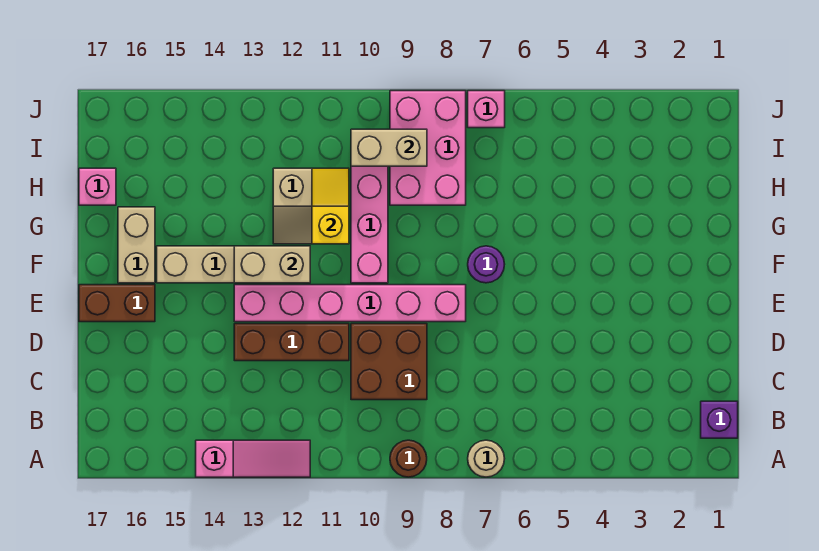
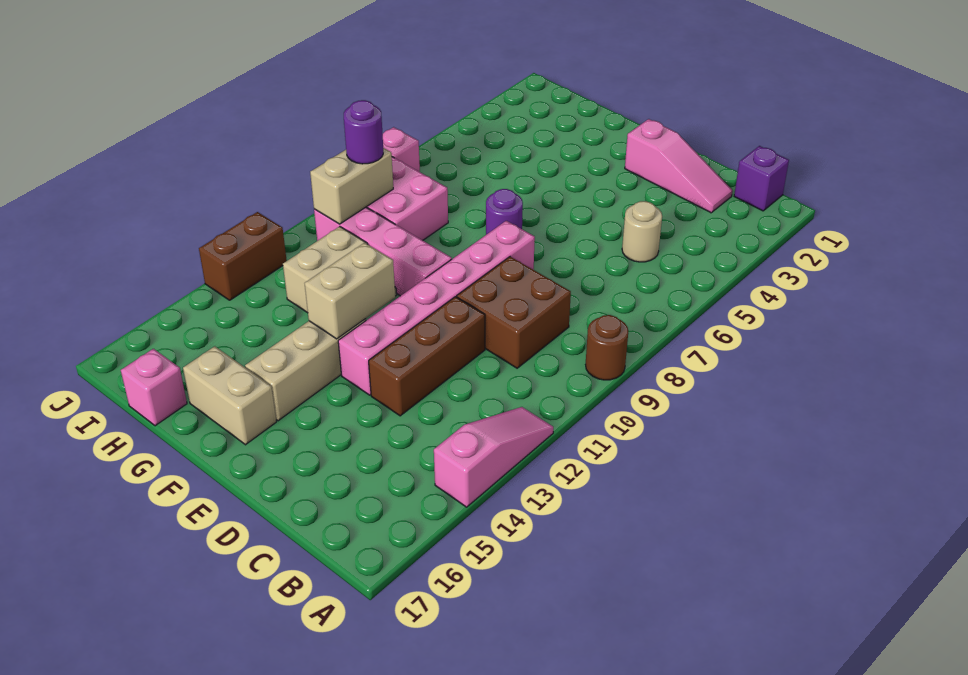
tan 1x1 round brick [468,440,505,477] -> tan 1x1 round brick moved to [622,201,662,262]
none -> pink 1x3 slope [625,119,732,213]
brown 1x2 brick [79,285,155,322] -> brown 1x2 brick moved to [199,212,287,300]
yellow 1x2 slope [312,168,349,244] -> none
none -> purple 1x1 round brick [344,100,383,164]

